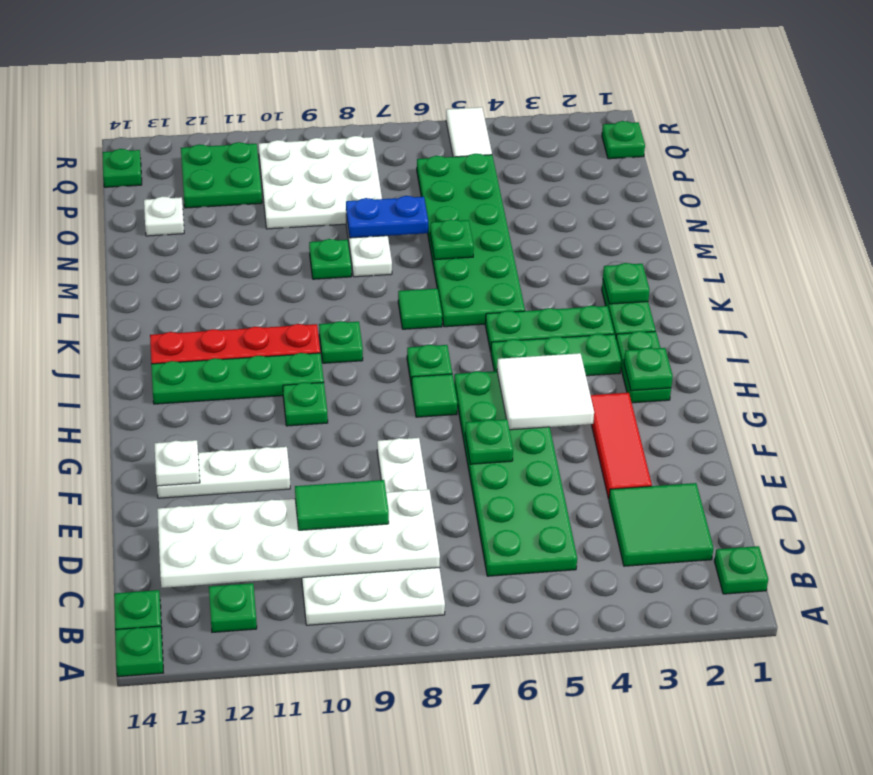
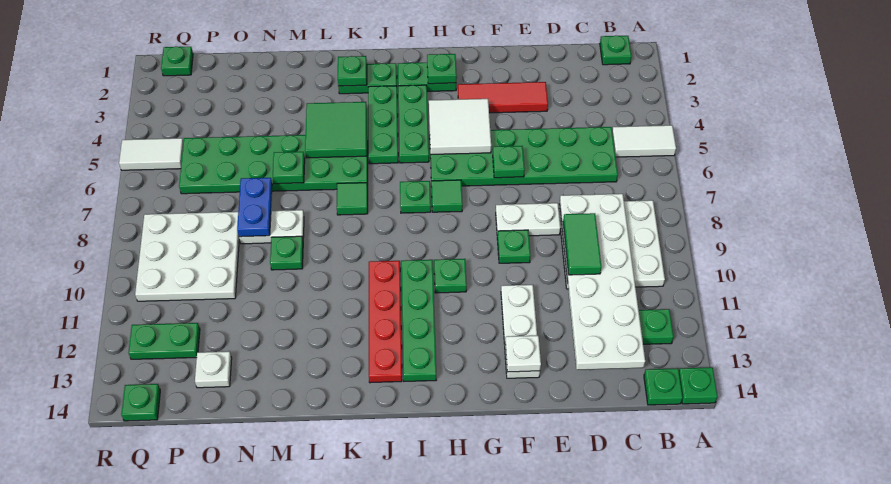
none -> white 1x2 tile [612,125,676,157]
green 2x2 tile [609,483,713,566] -> green 2x2 tile moved to [305,102,367,158]
green 1x1 plate [319,321,363,363] -> green 1x1 plate moved to [497,230,531,263]
green 2x2 plate [181,142,262,208] -> green 1x2 plate [128,323,200,359]

